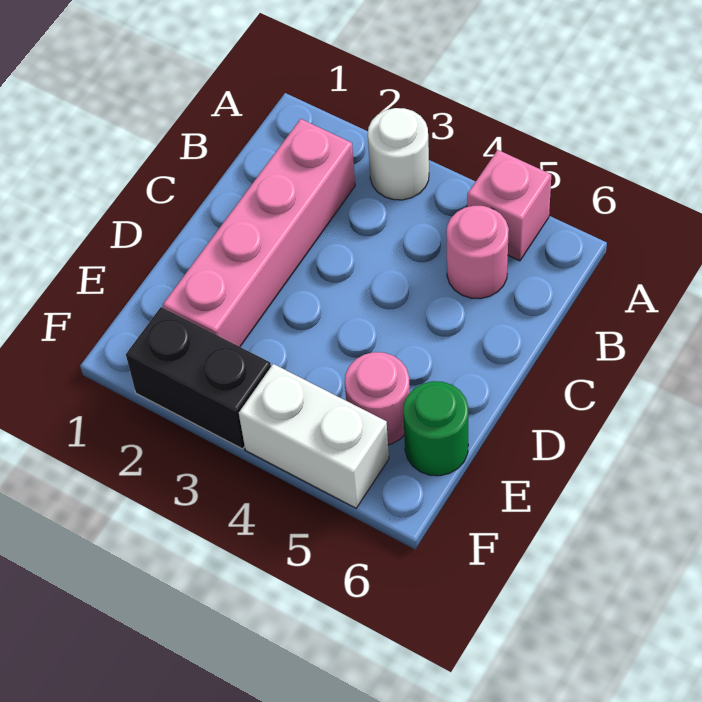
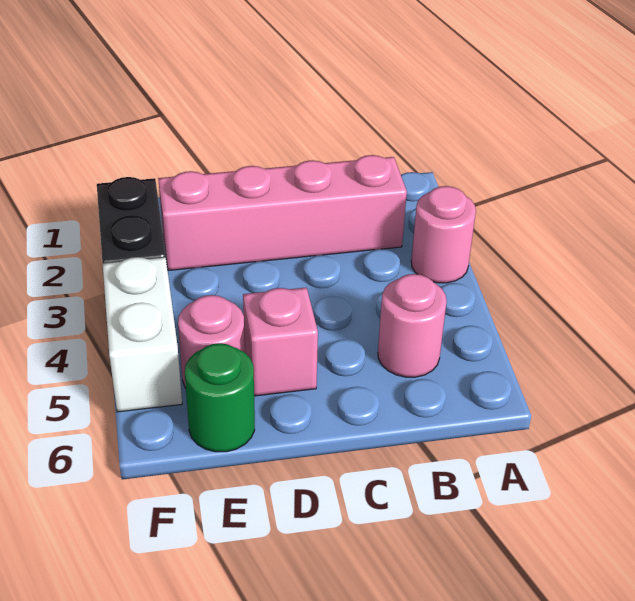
white 1x1 round brick [368,108,429,200] -> pink 1x1 round brick [411,186,476,283]
pink 1x1 brick [467,150,551,261] -> pink 1x1 brick moved to [243,288,318,396]

